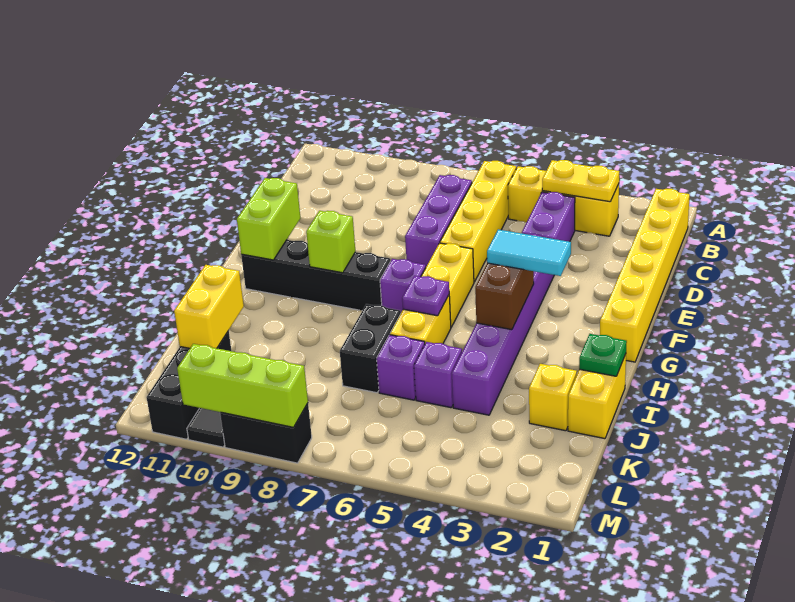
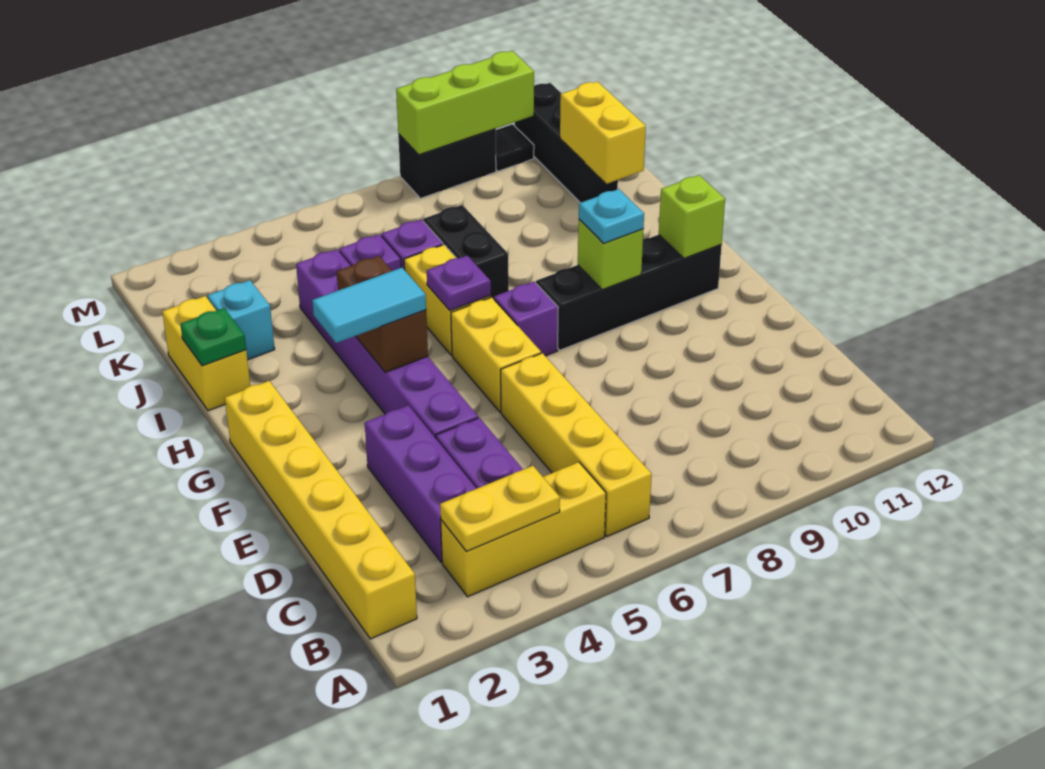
purple 1x3 brick [405,175,472,267] -> purple 1x3 brick moved to [365,405,476,562]
lime 1x2 brick [237,178,300,260] -> lime 1x1 brick [659,175,725,259]
none -> cyan 1x1 plate [579,189,644,243]
yellow 1x1 brick [529,364,577,431] -> cyan 1x1 brick [208,280,275,360]

